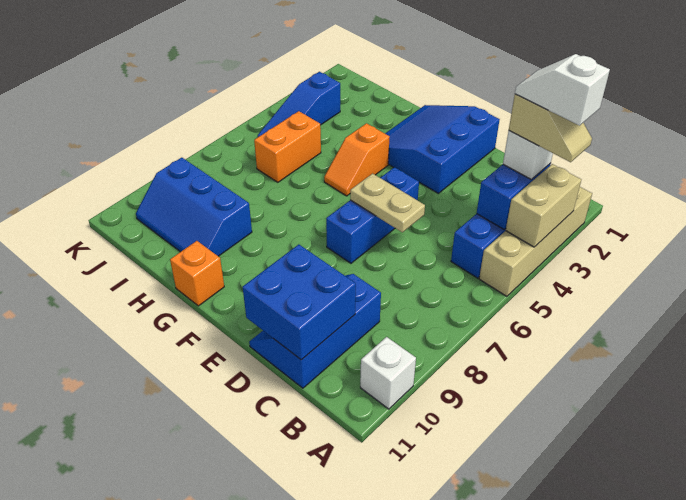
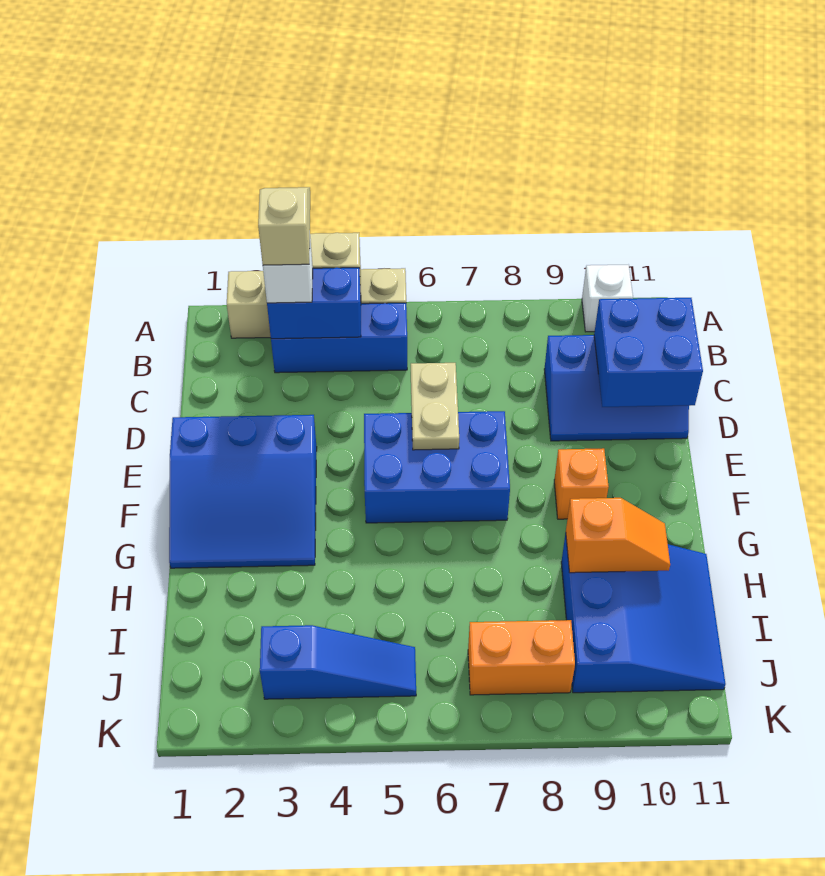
white 1x2 slope [515,54,610,126] -> none
blue 1x3 brick [326,167,419,263] -> blue 2x3 brick [364,411,510,523]
orange 1x2 slope [324,123,390,196] -> orange 1x2 slope moved to [566,498,670,573]
orange 1x1 brick [170,241,224,306] -> orange 1x1 brick moved to [554,448,609,519]
blue 2x3 slope [136,158,252,256] -> blue 3x3 slope [561,533,726,693]
orange 1x2 brick [254,111,321,182] -> orange 1x2 brick moved to [468,620,575,695]

